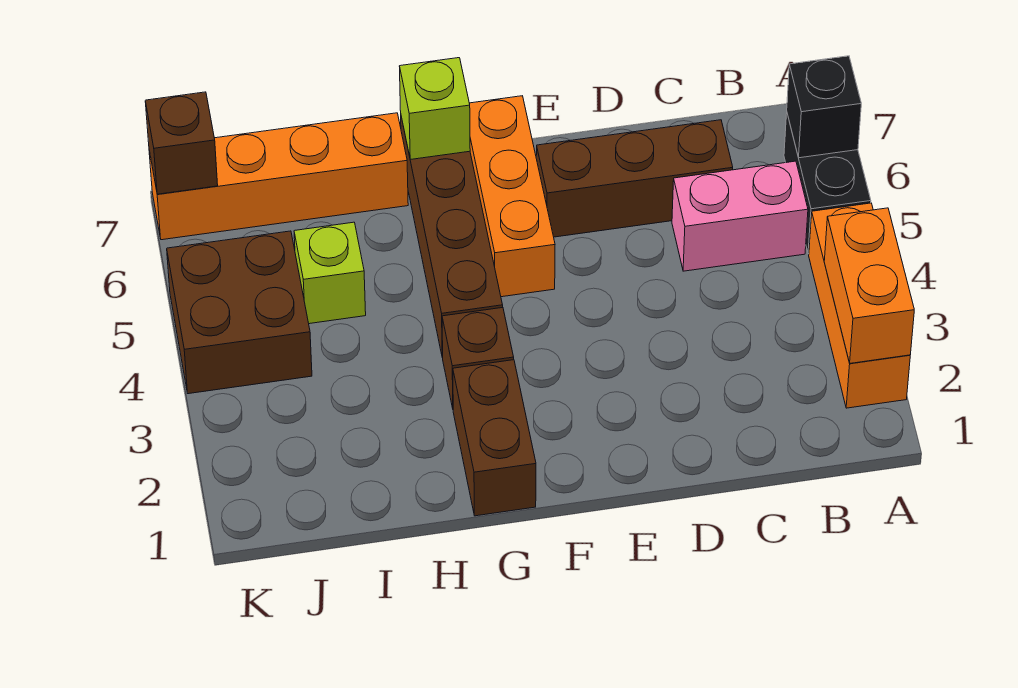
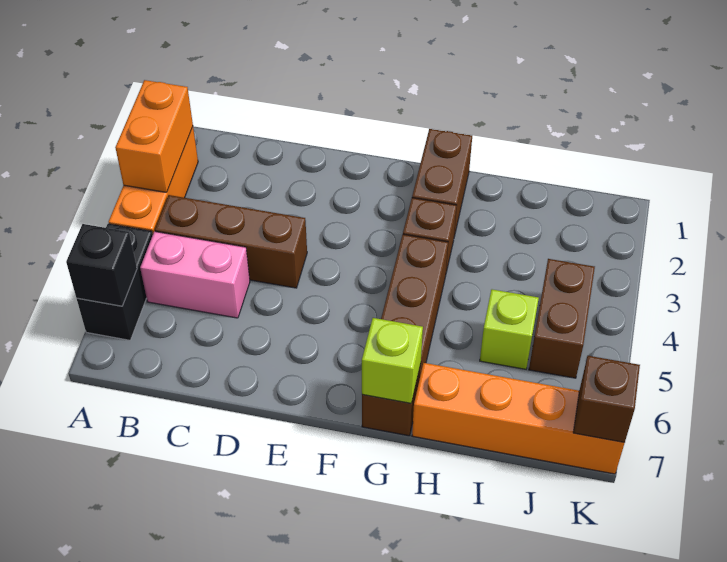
brown 1x3 brick [536,120,733,237] -> brown 1x3 brick moved to [155,195,307,288]
orange 1x3 brick [469,96,555,297] -> none
brown 2x2 brick [167,231,312,394] -> brown 1x2 brick [529,259,595,378]

